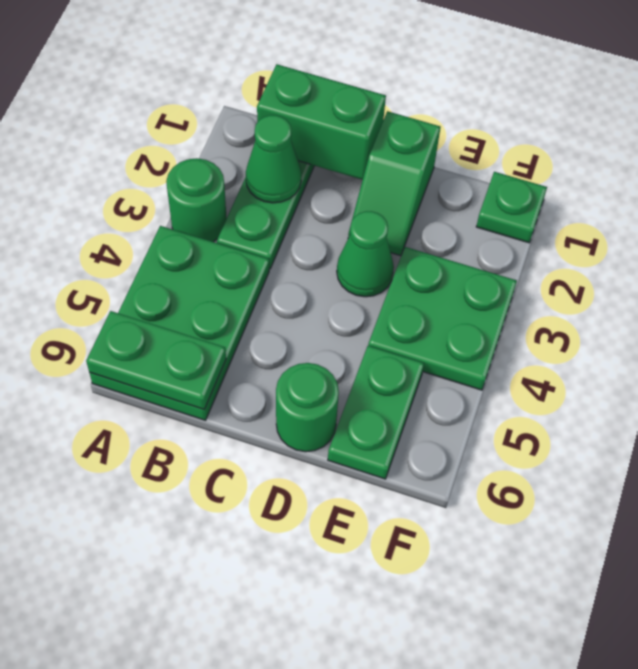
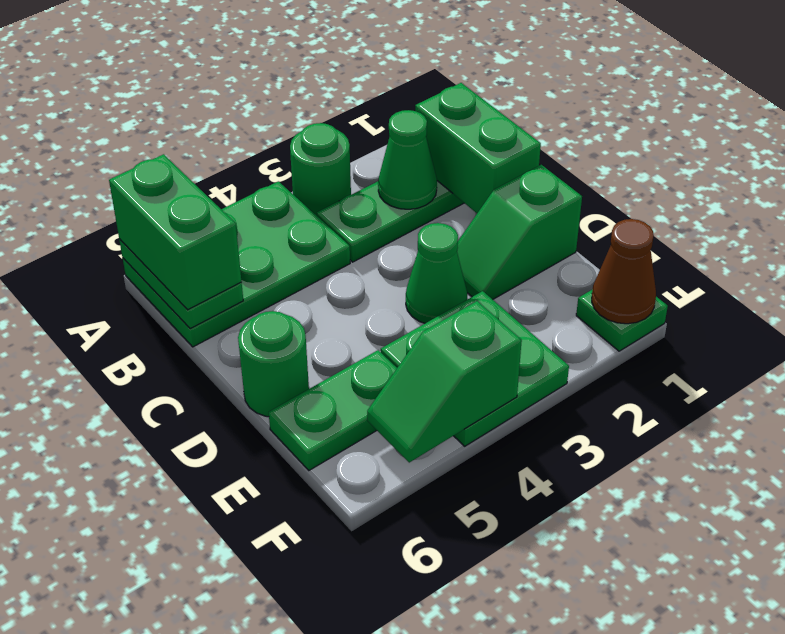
none -> green 1x2 brick [109,154,242,310]
none -> brown 1x1 cone [592,219,656,324]
none -> green 1x2 slope [367,301,522,462]

